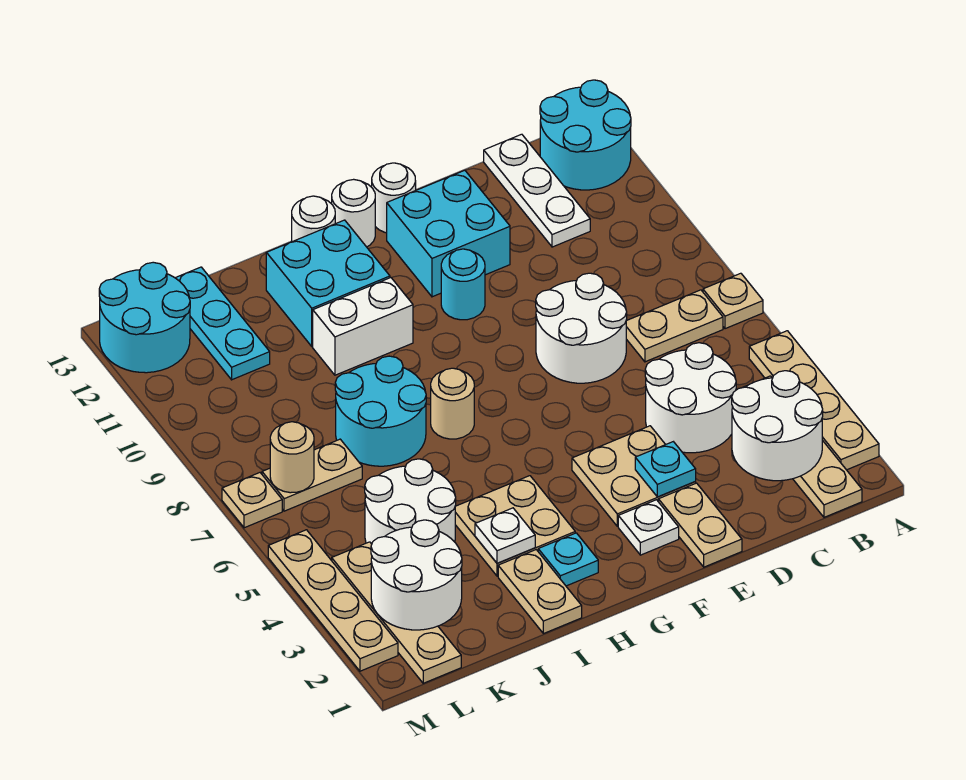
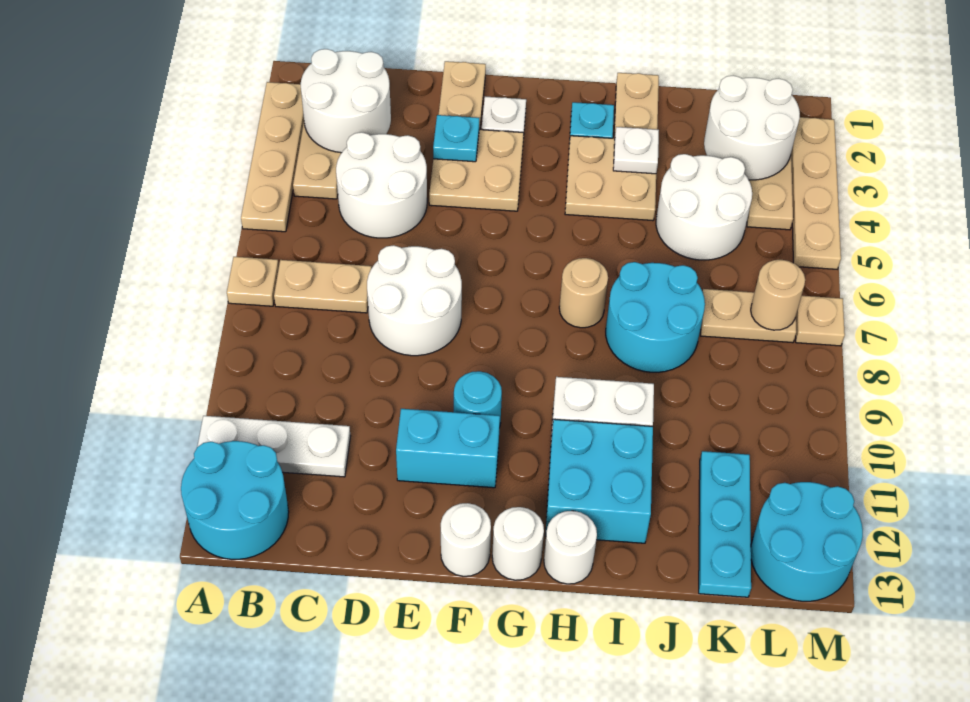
white 1x3 plate [484,134,590,247] -> white 1x3 plate turned to [197,416,350,477]
cyan 2x2 brick [387,170,510,297] -> cyan 1x2 brick [396,409,500,488]

